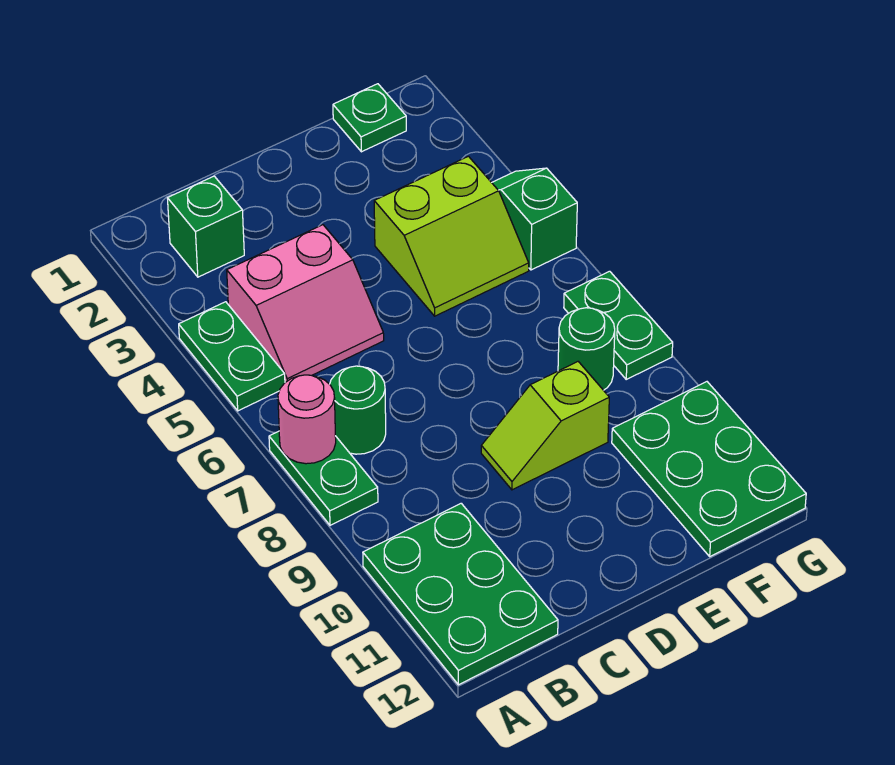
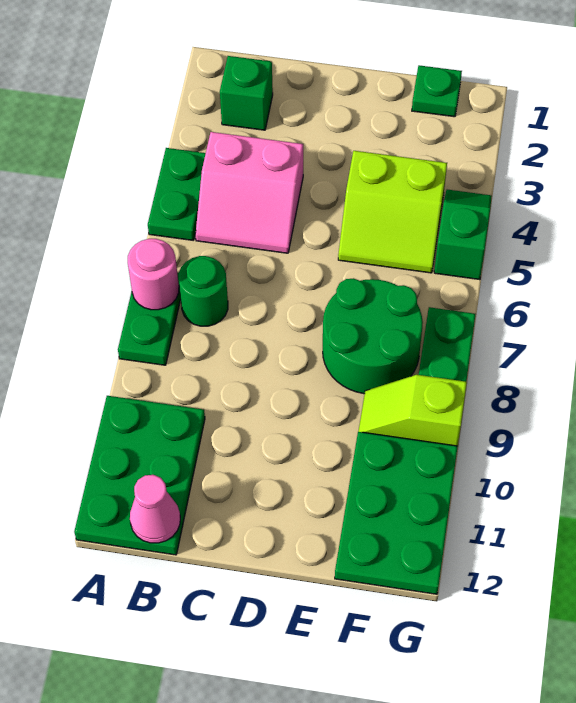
none -> pink 1x1 cone [130,475,180,543]
lime 1x2 slope [481,362,609,490] -> lime 1x2 slope moved to [358,375,467,446]
green 1x1 round brick [558,308,615,390] -> green 2x2 round brick [323,278,423,394]

